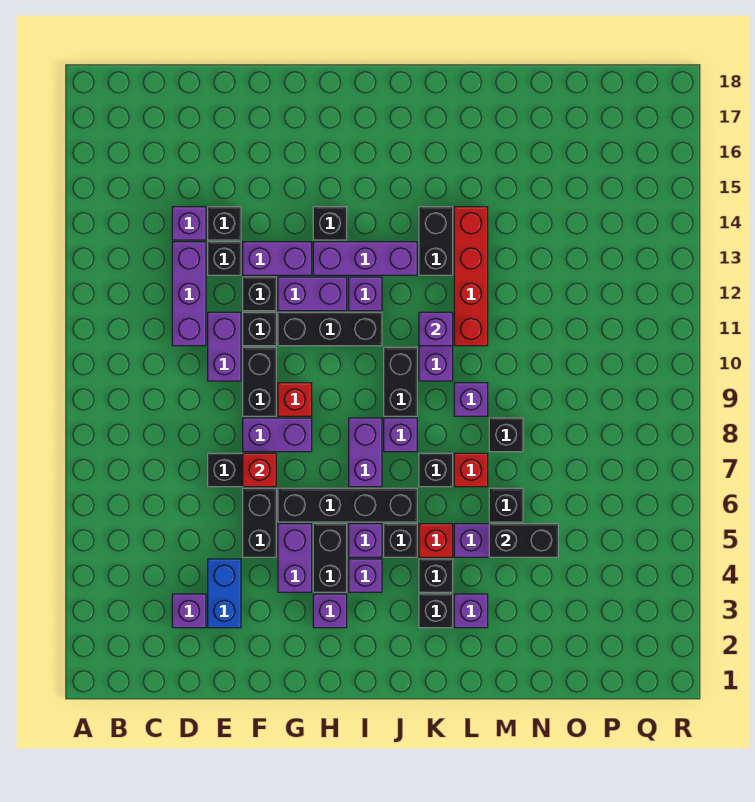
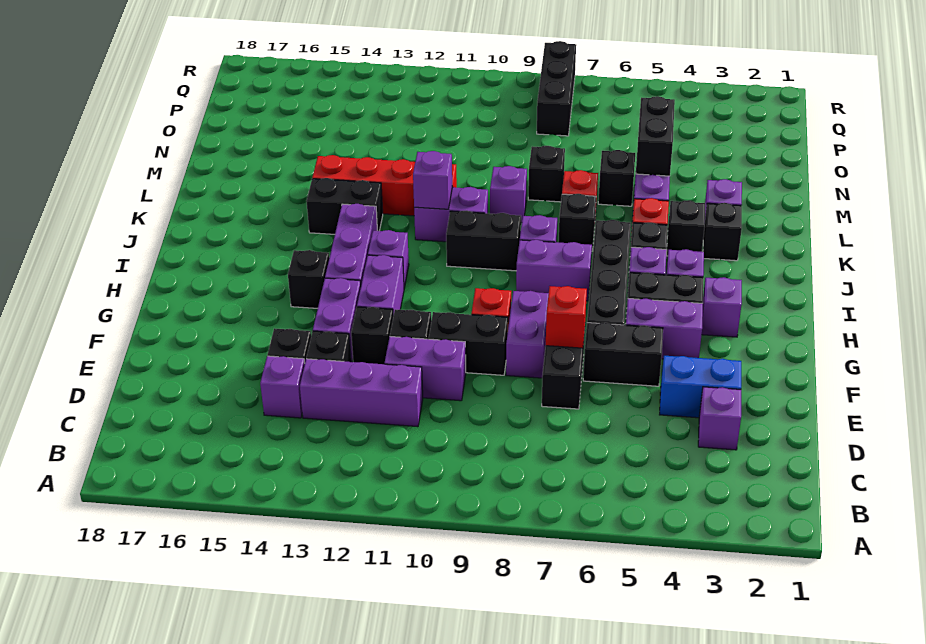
black 1x3 brick [278,312,382,346] -> black 1x3 brick moved to [537,41,576,136]

